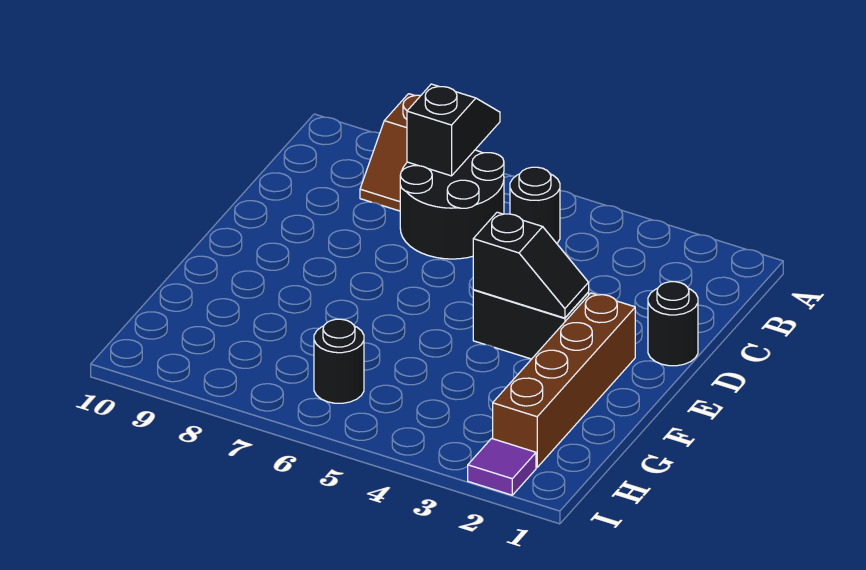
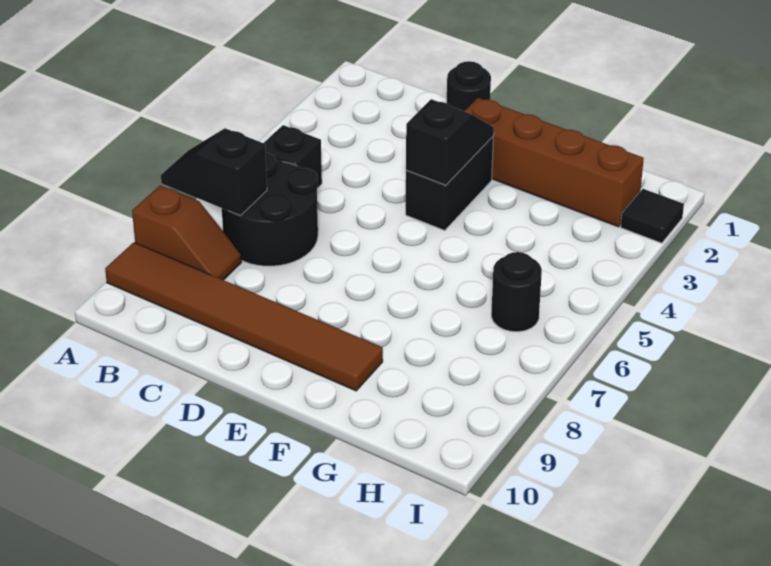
none -> brown 1x6 tile [105,242,383,391]
black 1x1 round brick [510,167,560,243] -> black 1x1 brick [264,125,322,188]
purple 1x1 tile [468,438,536,495] -> black 1x1 tile [621,189,684,243]

